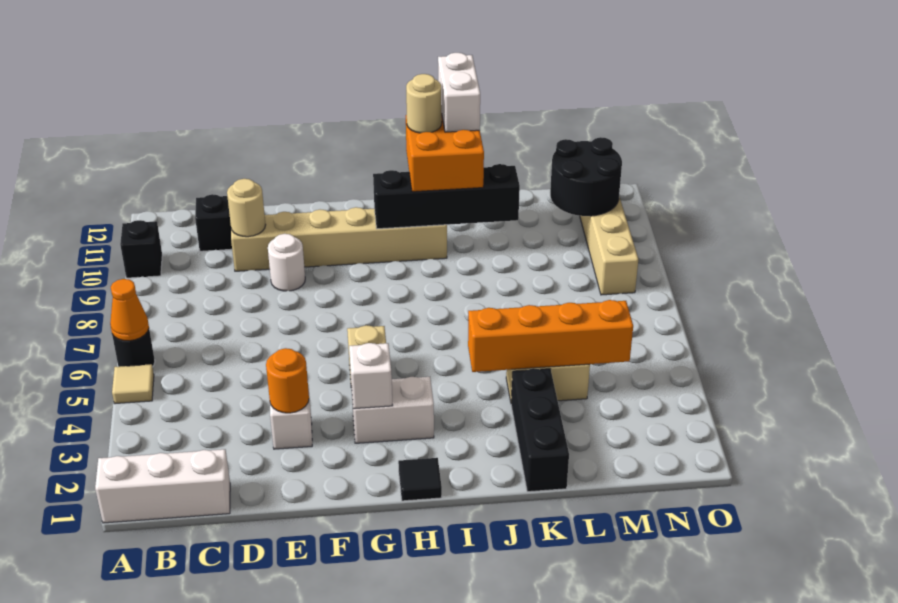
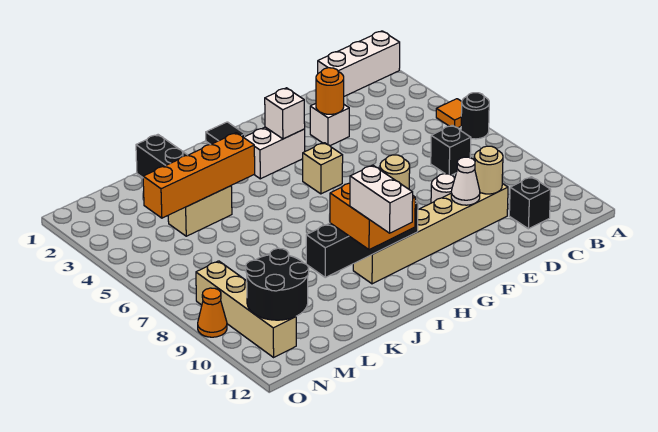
tan 1x1 tile [112,364,154,404] -> orange 1x1 tile [436,99,462,128]
orange 1x1 cone [110,279,149,341] -> orange 1x1 cone moved to [198,288,227,337]
black 1x1 brick [120,220,162,278] -> black 1x1 brick moved to [431,125,471,175]
none -> white 1x1 cone [451,157,480,205]

